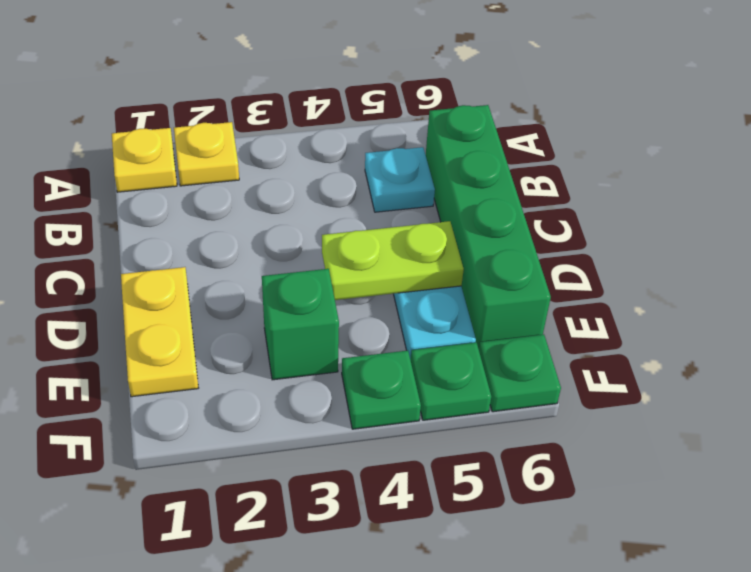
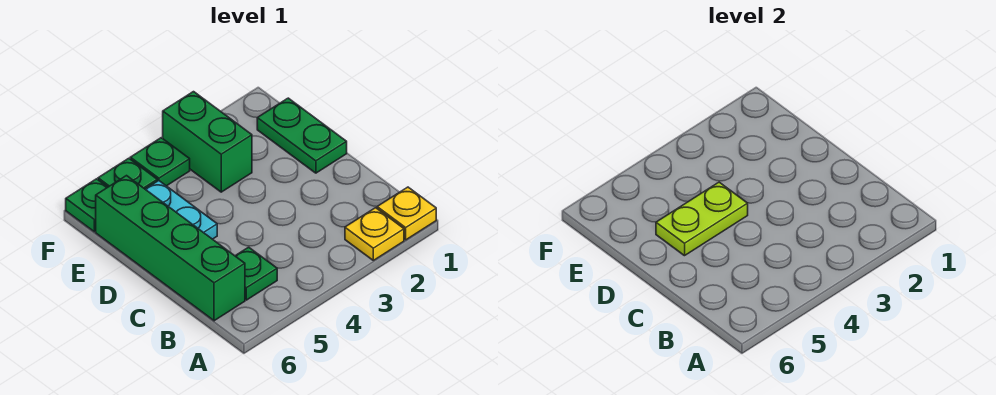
cyan 1x1 plate [365,147,435,212] -> green 1x1 plate [236,247,277,300]
yellow 1x2 plate [121,267,198,397] -> green 1x2 plate [257,98,347,173]
green 1x1 brick [262,269,339,380] -> green 1x2 brick [163,92,252,192]

